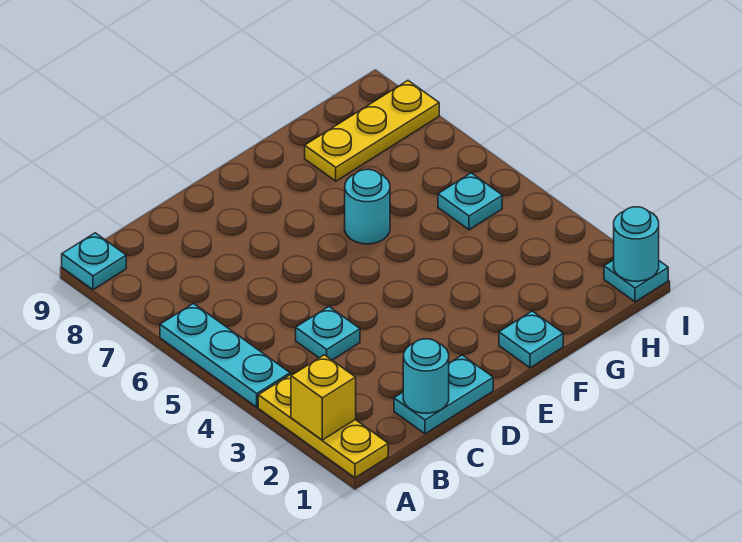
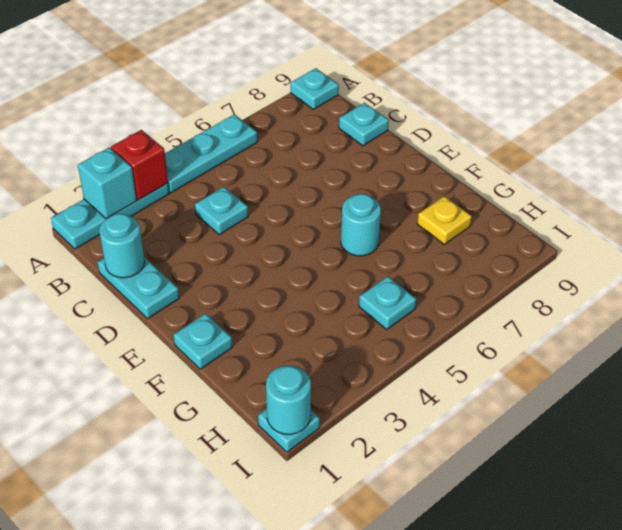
yellow 1x3 plate [258,374,388,478] -> cyan 1x3 plate [51,183,169,249]
yellow 1x1 brick [291,355,356,440] -> cyan 1x1 brick [78,148,137,219]
none -> red 1x1 brick [111,130,168,200]
none -> cyan 1x1 plate [339,103,389,146]
yellow 1x3 plate [305,81,439,181] -> yellow 1x1 plate [417,196,472,244]

